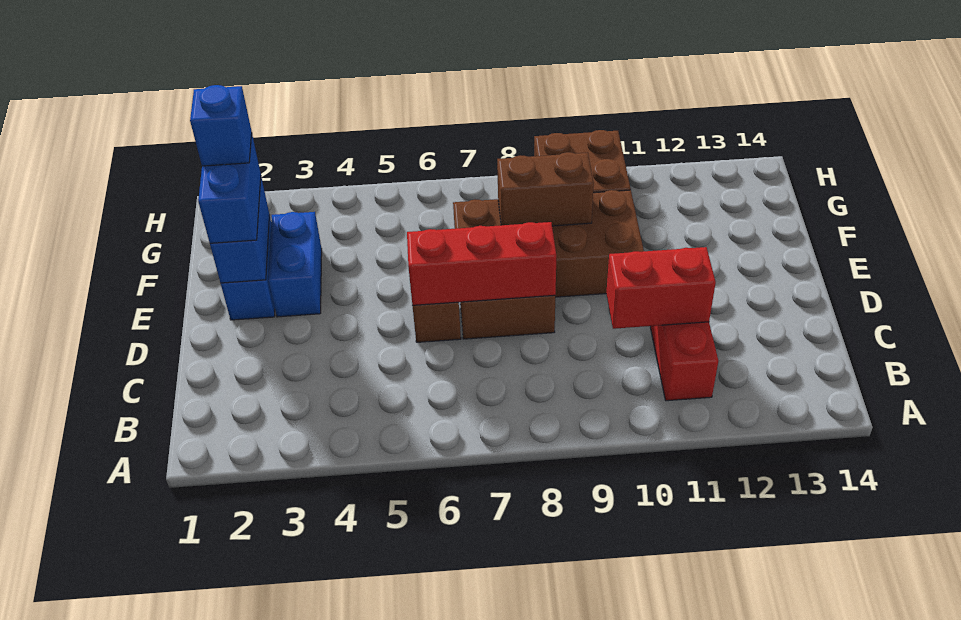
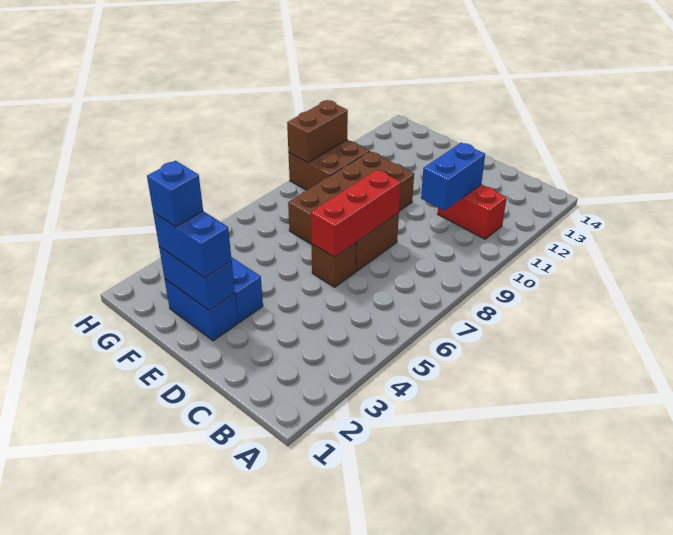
red 1x2 brick [606,247,716,329] -> blue 1x2 brick [421,143,485,211]
brown 1x2 brick [497,152,594,226] -> brown 1x2 brick moved to [287,100,348,162]

